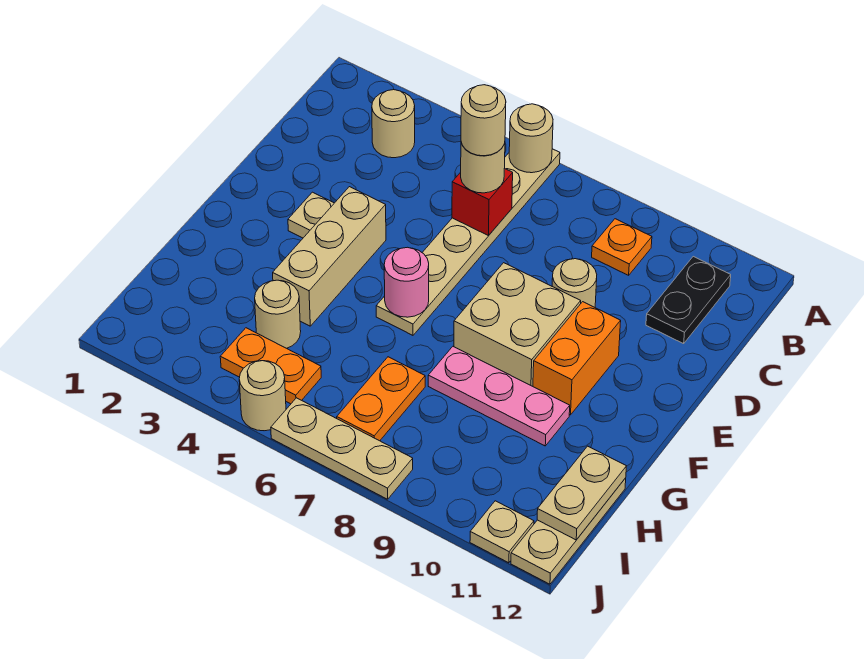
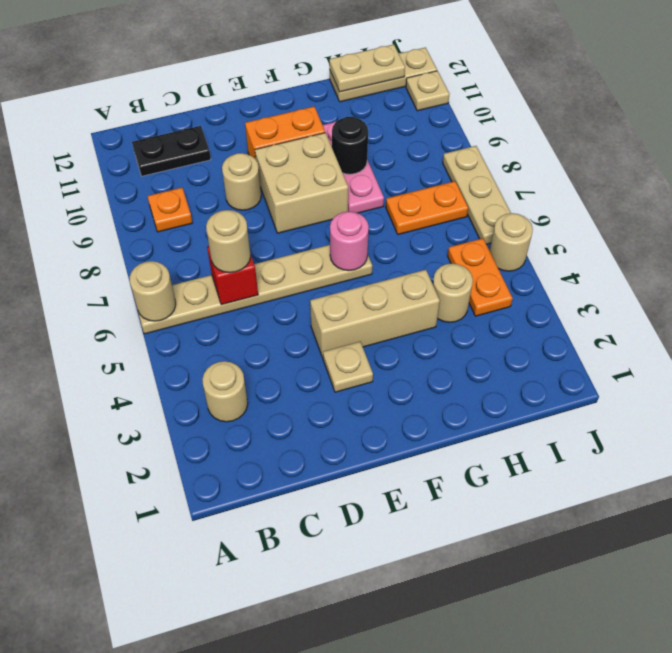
tan 1x1 round brick [461,85,506,156] -> none
none -> black 1x1 round brick [332,117,368,174]

